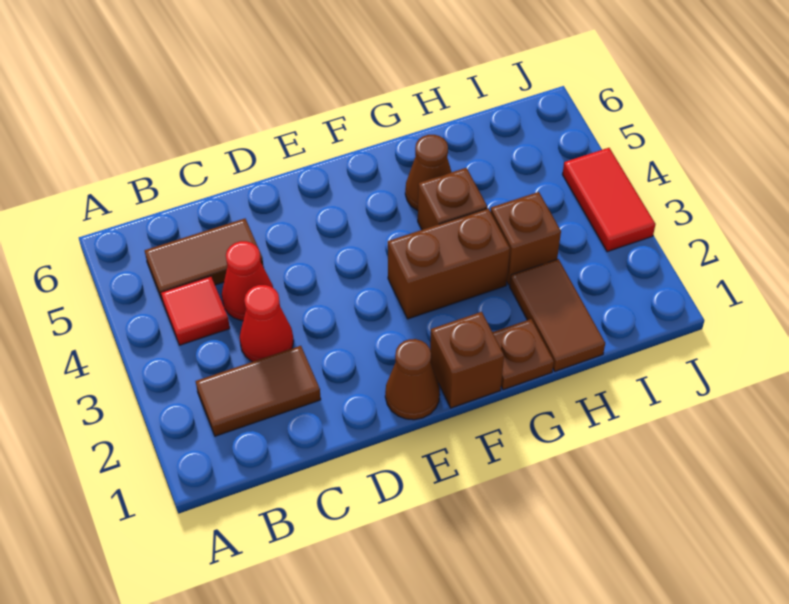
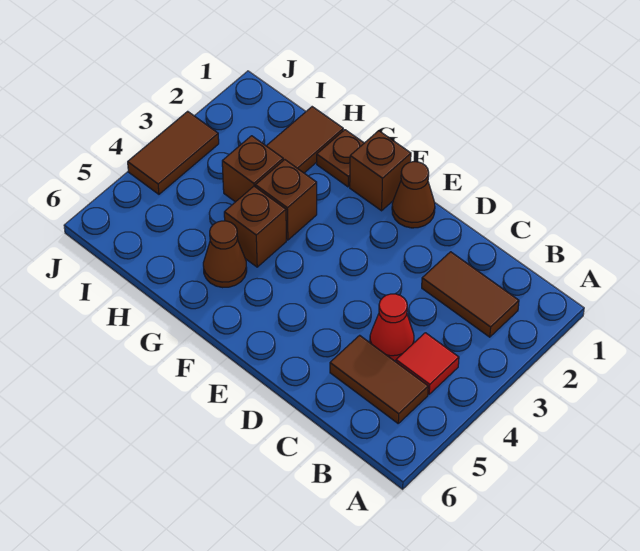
red 1x1 cone [240,285,294,362] -> none
brown 1x2 brick [388,209,510,319] -> brown 1x1 brick [255,160,317,240]
red 1x2 tile [562,148,656,252] -> brown 1x2 tile [128,111,219,194]

